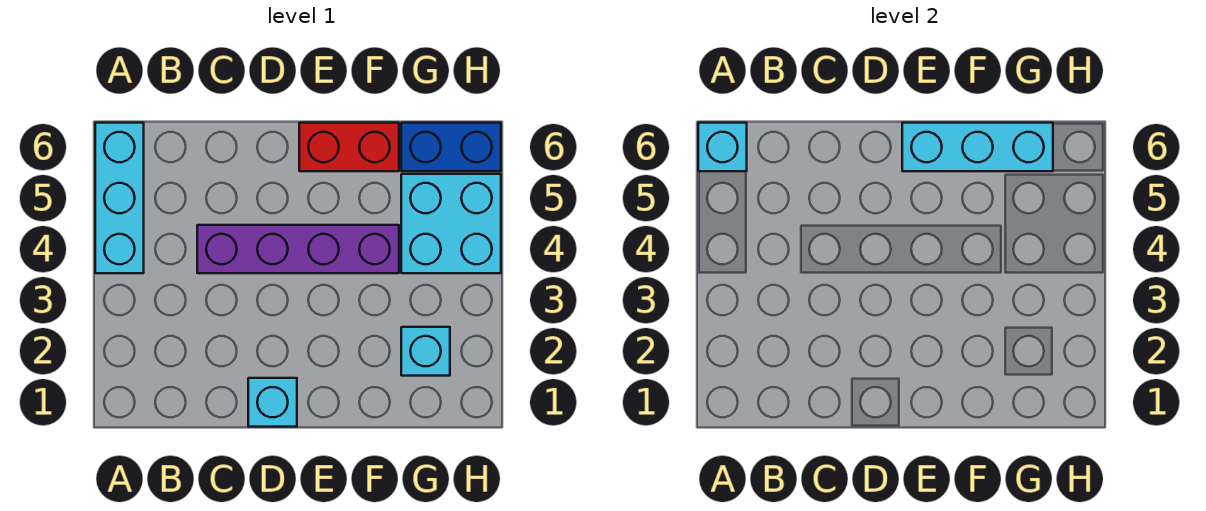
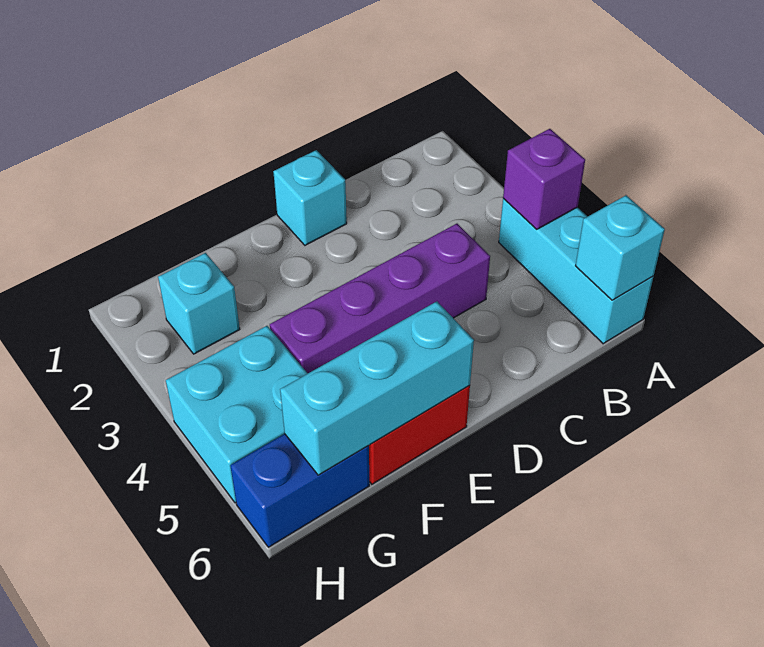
none -> purple 1x1 brick [503,129,585,229]

